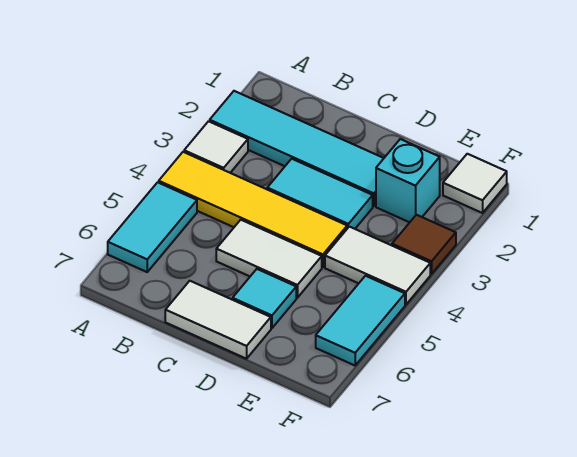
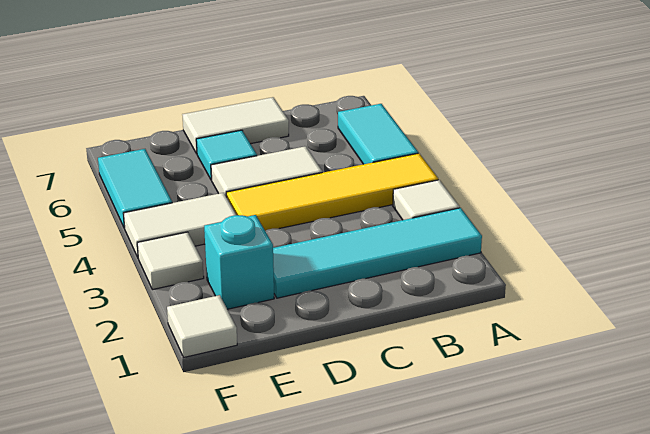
cyan 1x2 tile [267,159,373,229] -> none
brown 1x1 tile [392,215,456,274] -> white 1x1 tile [137,232,204,290]

